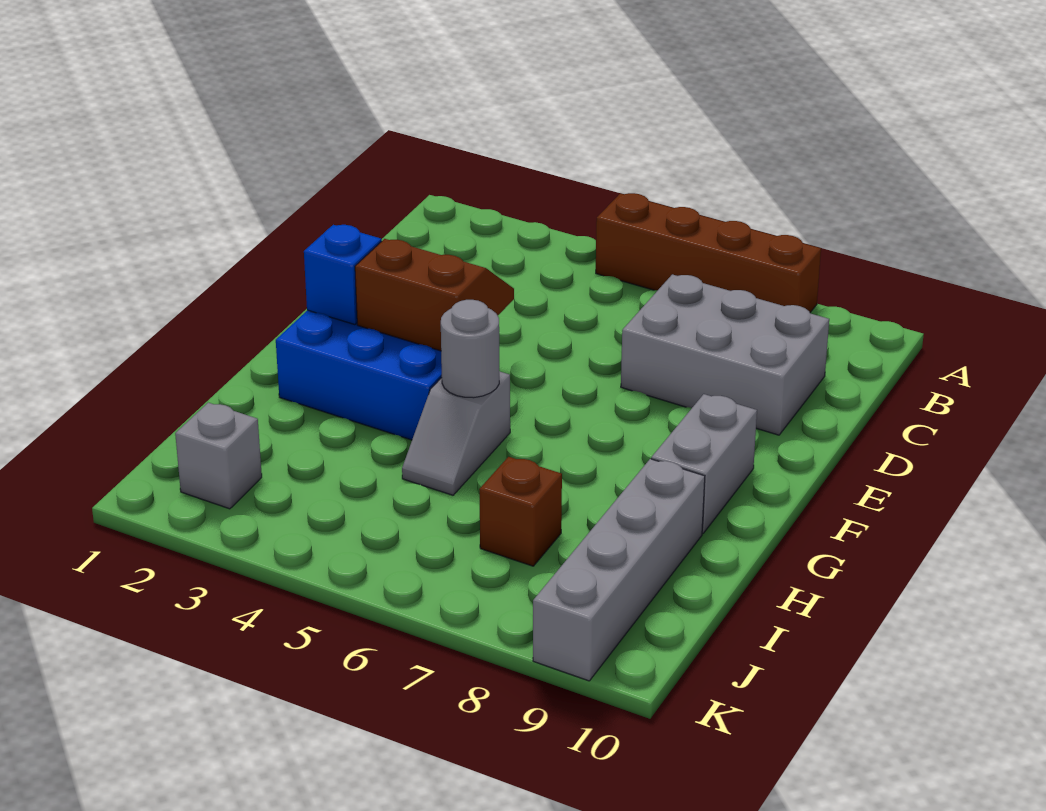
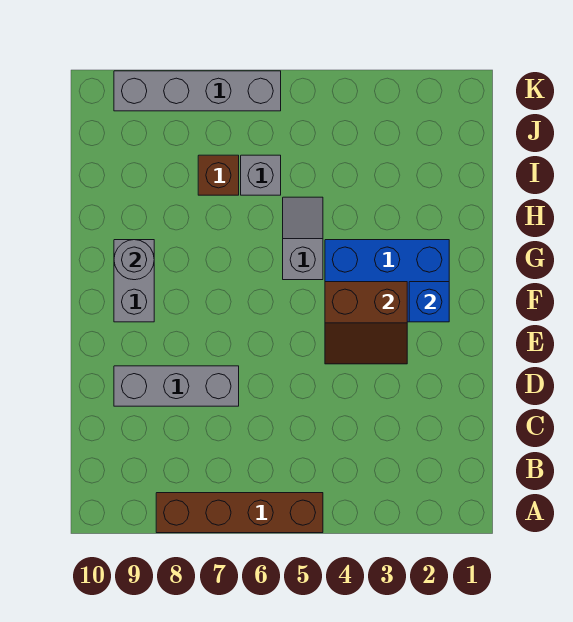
grey 2x3 brick [621,274,829,435] -> grey 1x3 brick [114,366,239,406]
grey 1x1 round brick [441,300,499,398] -> grey 1x1 round brick moved to [114,240,154,280]
grey 1x4 brick [533,459,705,681] -> grey 1x4 brick turned to [114,71,281,111]
grey 1x1 brick [175,403,262,509] -> grey 1x1 brick moved to [241,155,281,195]

